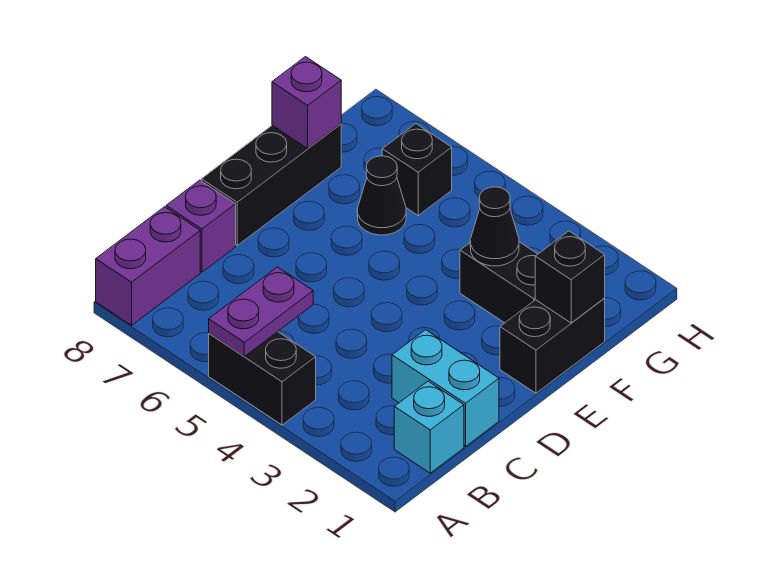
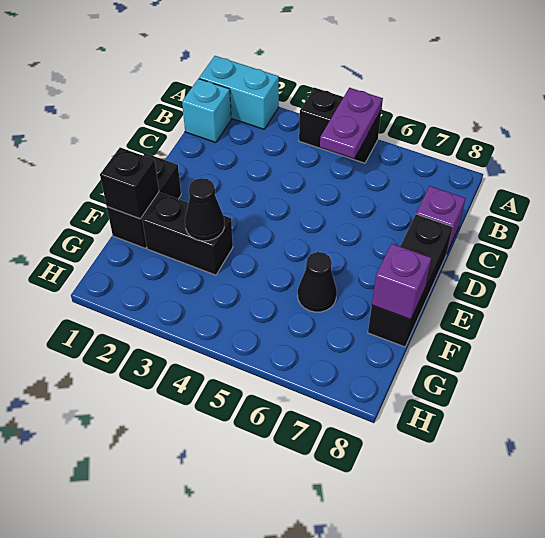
purple 1x2 brick [96,207,200,325] -> none
cyan 1x2 brick [392,330,499,447] -> cyan 1x2 brick moved to [199,56,279,129]
black 1x1 brick [382,124,452,215] -> none

